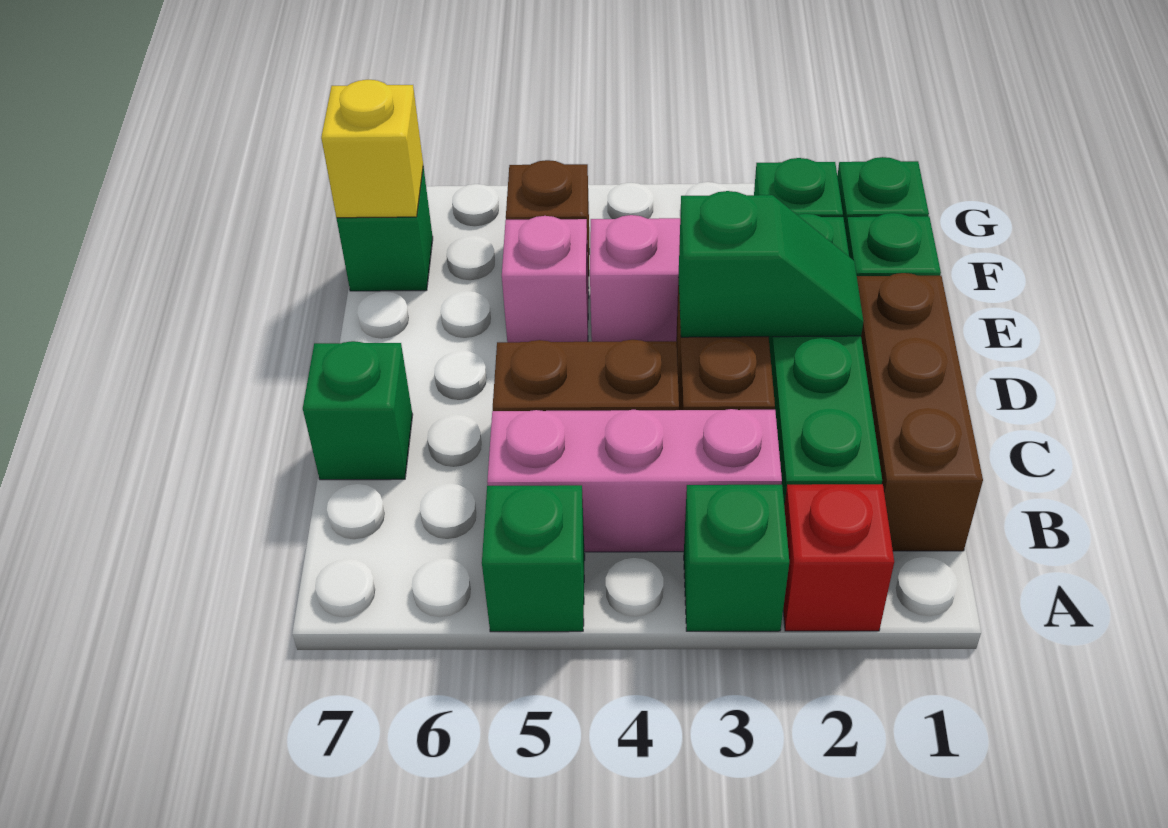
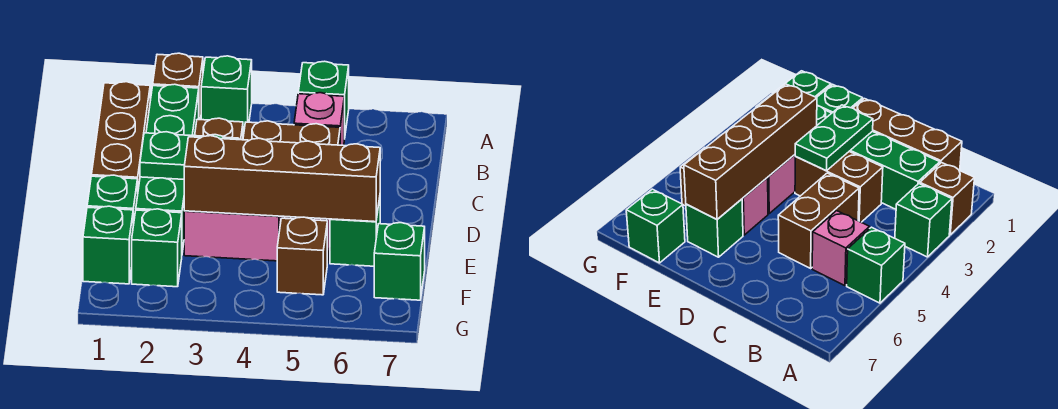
red 1x1 brick [783,484,894,631] -> brown 1x1 brick [153,53,203,120]
pink 1x3 brick [487,409,782,552] -> pink 1x1 brick [294,93,344,145]
green 1x1 brick [303,341,413,480] -> green 1x1 brick moved to [330,198,380,266]
green 1x2 slope [678,191,863,337] -> green 1x2 plate [140,132,239,179]
none -> brown 1x4 brick [184,136,380,222]
yellow 1x1 brick [321,80,423,218] -> none

